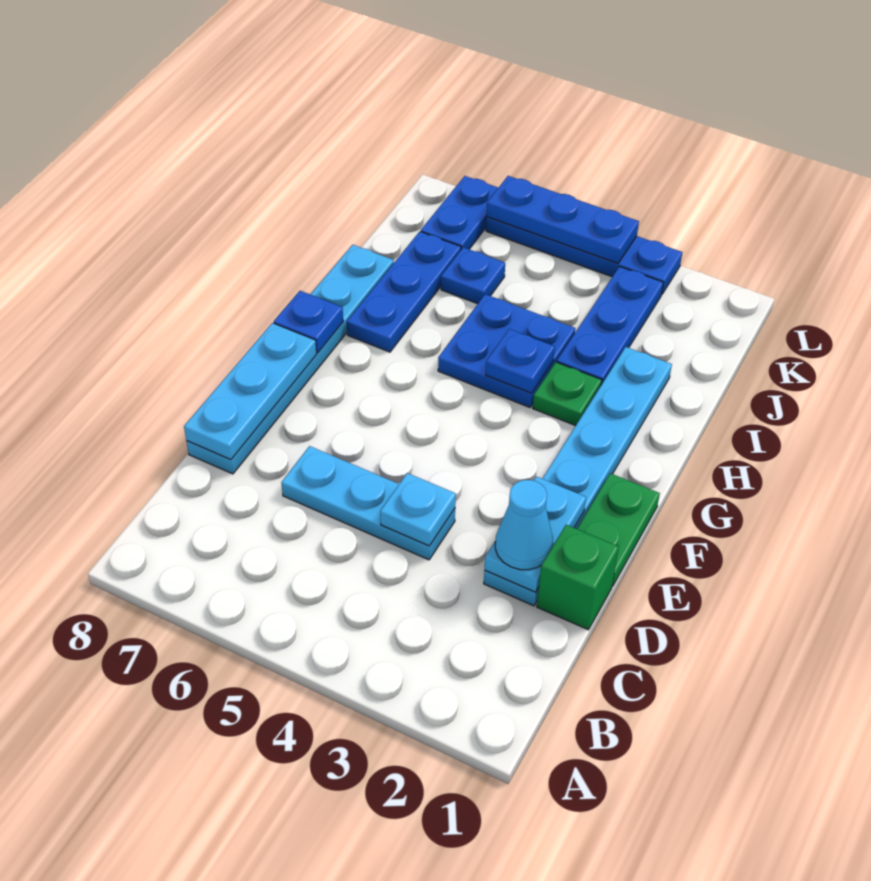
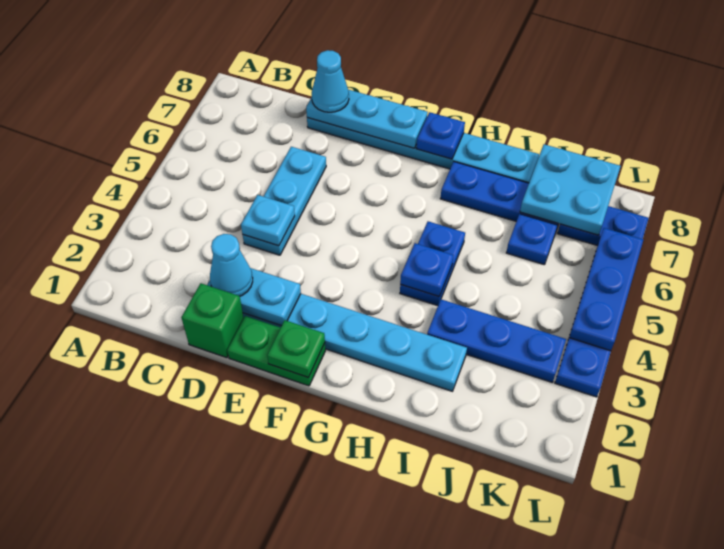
none -> cyan 1x1 cone [312,50,349,112]
green 1x1 plate [533,362,602,426] -> green 1x1 plate moved to [267,320,325,378]
blue 2x2 plate [438,294,575,407] -> blue 1x2 plate [400,221,465,306]
none -> cyan 2x2 plate [520,144,621,235]

